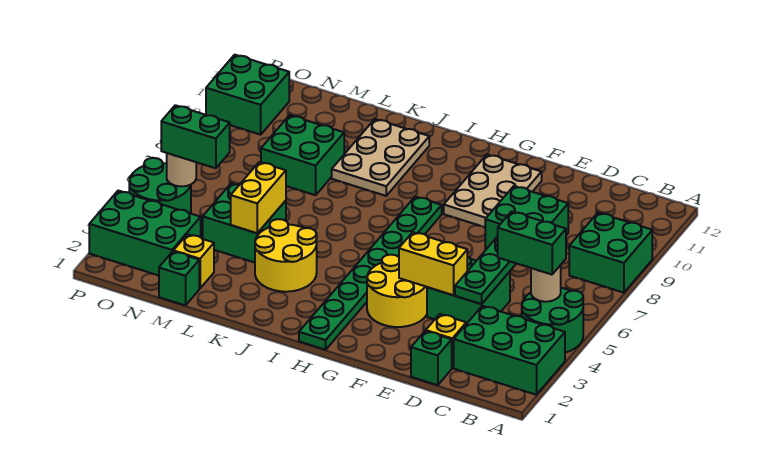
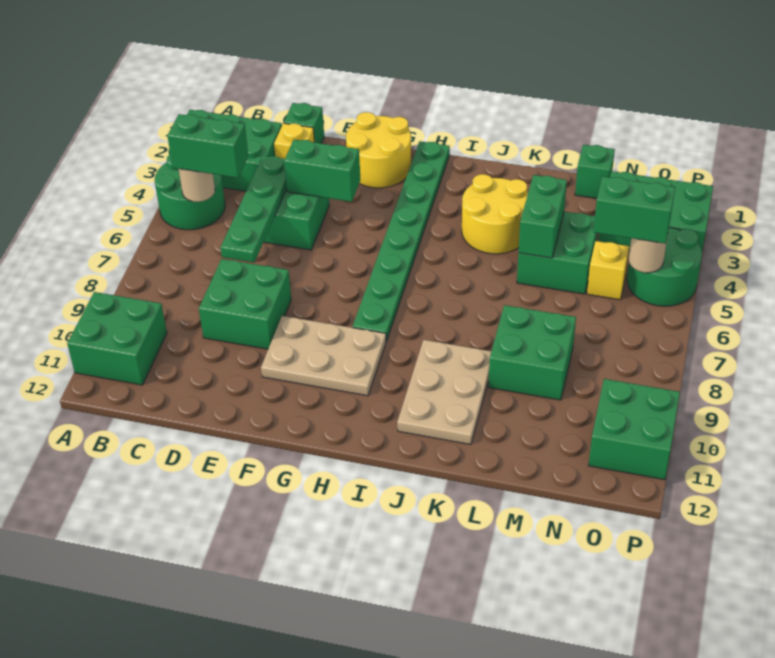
green 2x2 brick [569,213,652,293] -> green 2x2 brick moved to [67,292,167,385]
yellow 1x2 brick [399,232,467,295] -> green 1x2 brick [284,140,360,202]
yellow 2x2 round brick [367,255,427,327] -> yellow 2x2 round brick moved to [346,112,411,188]
tan 2x3 plate [444,154,542,227] -> tan 2x3 plate turned to [261,316,386,396]
yellow 1x2 brick [231,162,286,233] -> green 1x2 brick [519,175,567,258]
yellow 1x1 brick [173,234,214,288] -> yellow 1x1 brick moved to [587,241,629,300]

